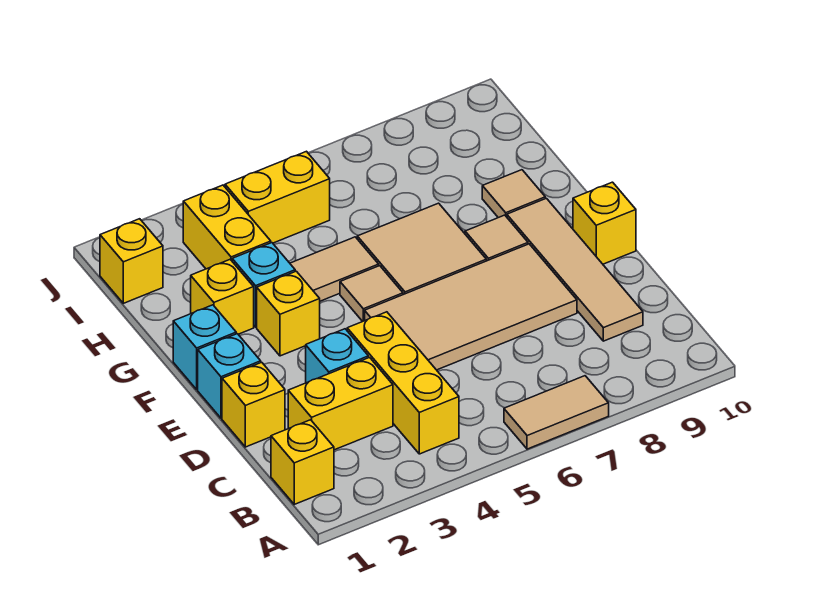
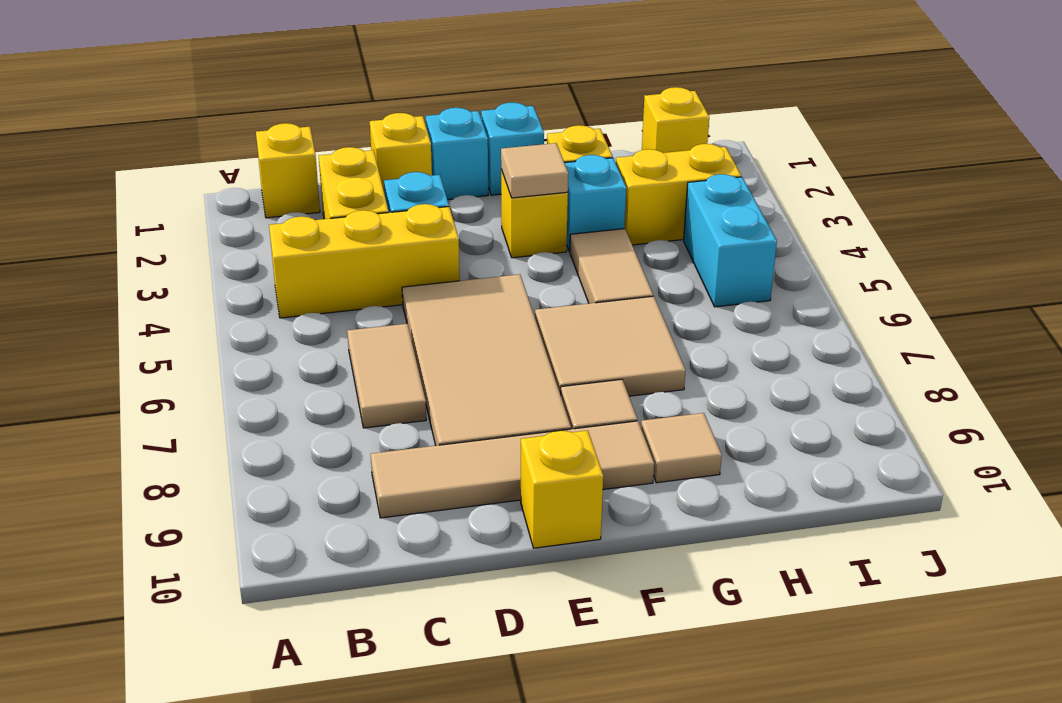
tan 1x2 tile [504,376,609,449] -> tan 1x2 tile moved to [347,324,426,428]
tan 1x1 tile [340,266,403,321] -> tan 1x1 tile moved to [501,143,568,198]
yellow 1x2 brick [225,151,330,243] -> cyan 1x2 brick [684,174,777,307]

